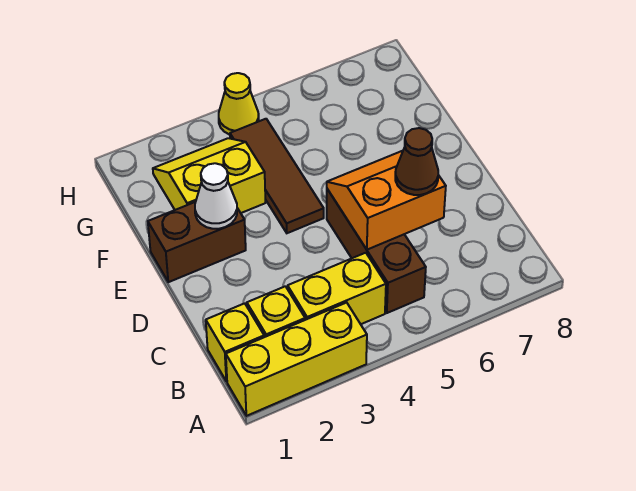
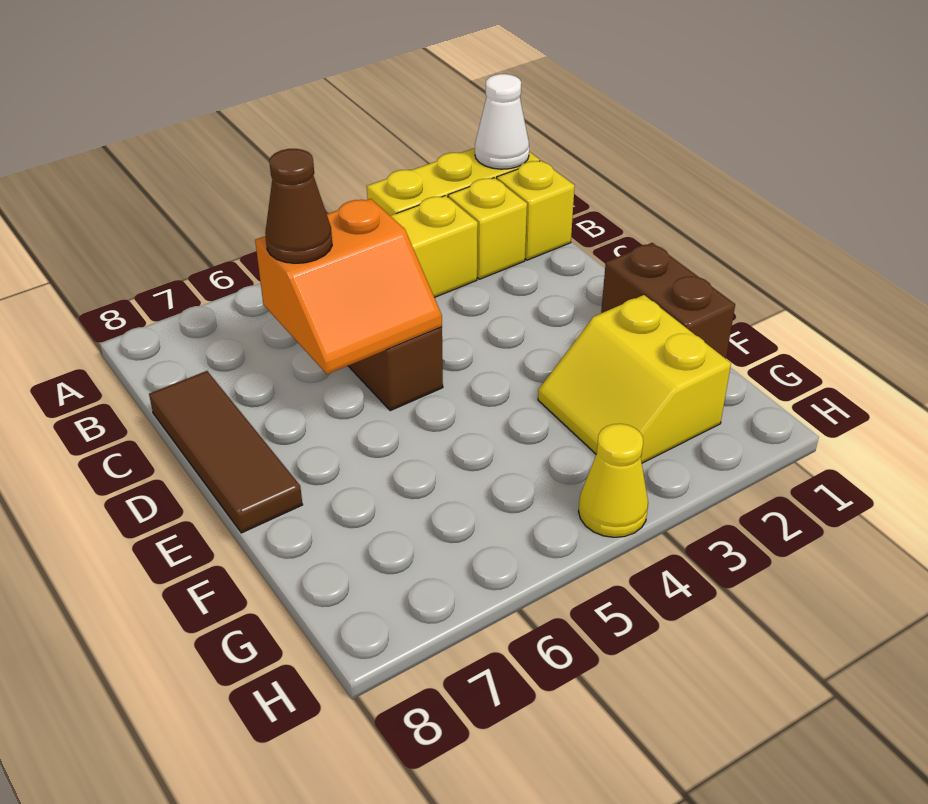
brown 1x2 brick [148,202,246,282] -> brown 1x2 brick turned to [601,243,735,359]
white 1x1 cone [195,163,237,229] -> white 1x1 cone moved to [475,74,529,169]
brown 1x3 tile [230,119,324,233] -> brown 1x3 tile moved to [149,371,303,533]
yellow 2x2 slope [153,138,265,213] -> yellow 2x2 slope turned to [538,295,731,463]

